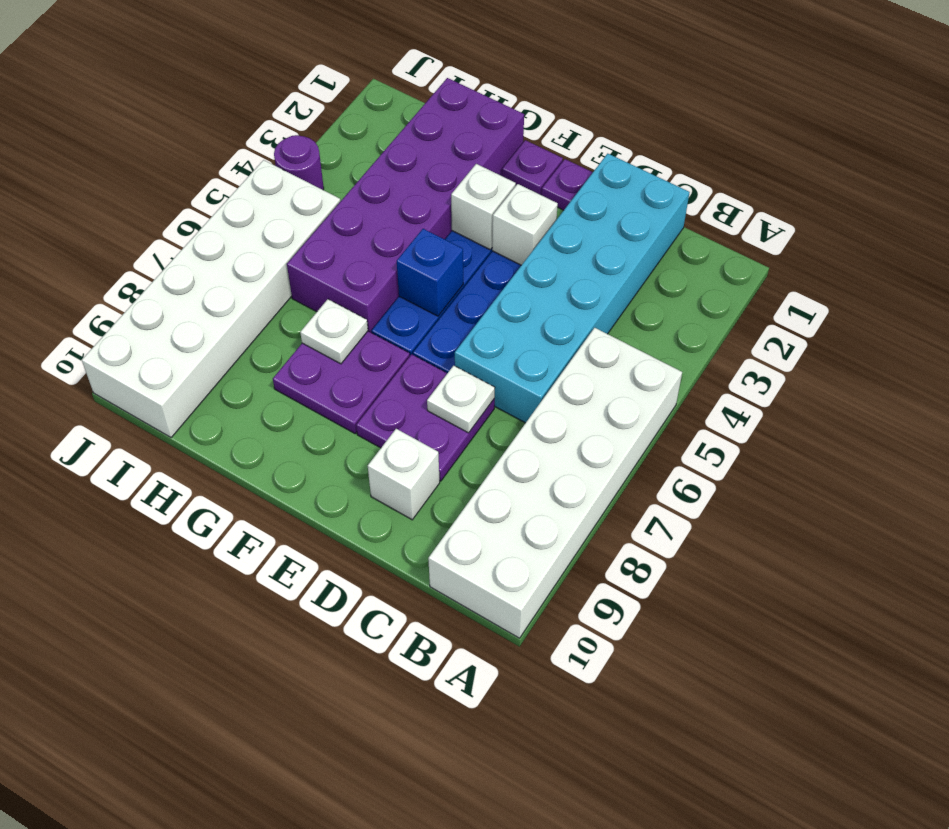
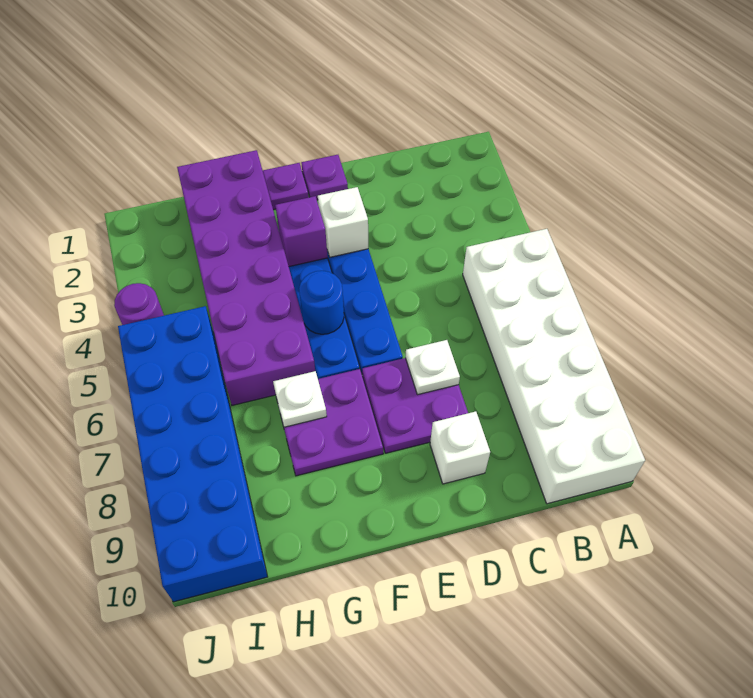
cyan 2x6 brick [455,154,690,423] -> none
white 1x1 brick [451,164,516,250] -> purple 1x1 brick [275,196,328,266]
blue 1x1 brick [397,229,463,316] -> blue 1x1 round brick [299,271,344,334]
white 2x6 brick [82,160,341,438] -> blue 2x6 brick [118,306,267,602]

